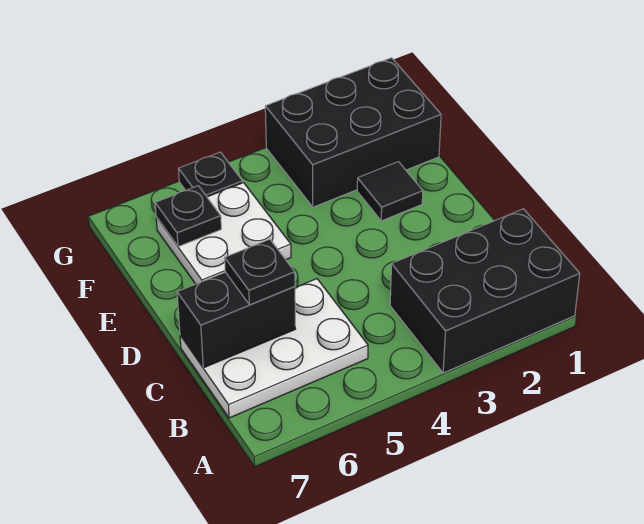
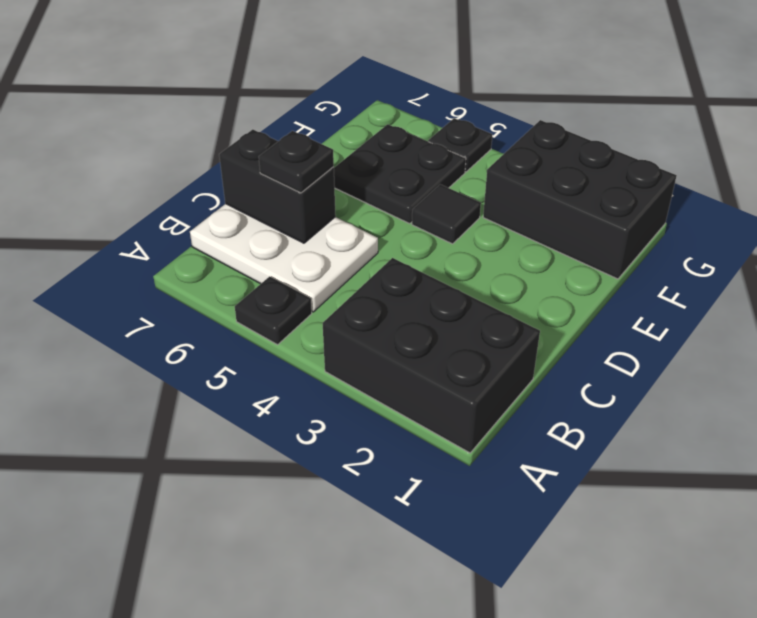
black 1x1 tile [357,162,423,221] -> black 1x1 tile moved to [412,184,481,244]
white 2x2 plate [156,183,291,284] -> black 2x2 plate [334,124,466,224]
black 1x1 plate [155,186,221,247] -> black 1x1 plate moved to [235,276,312,345]

